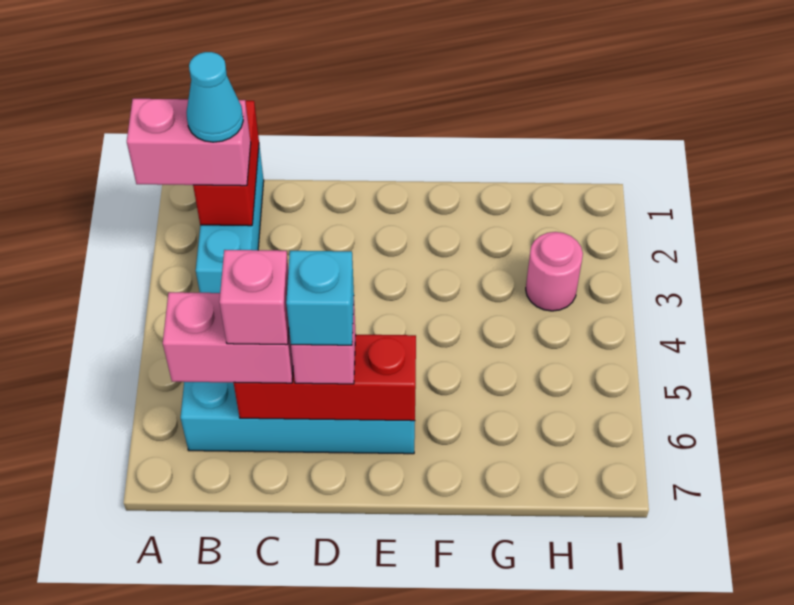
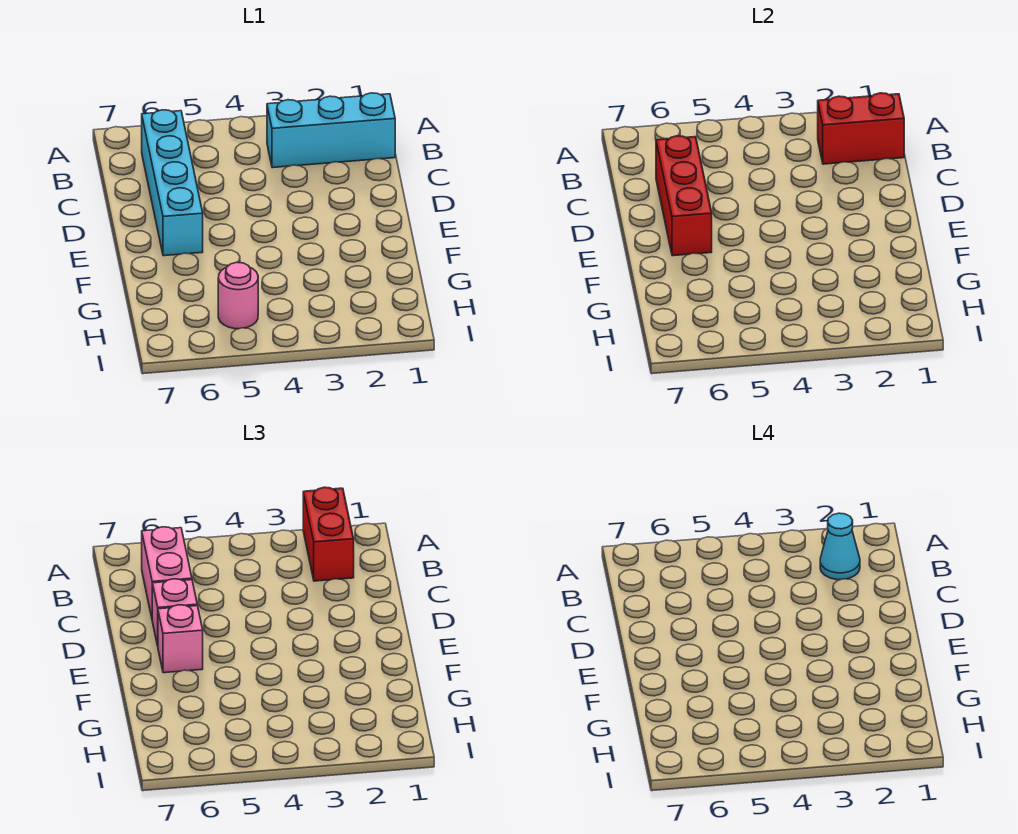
pink 1x2 brick [127,99,251,186] -> red 1x2 brick [303,487,354,581]
pink 1x1 brick [219,250,289,345] -> pink 1x1 brick moved to [158,605,203,673]
cyan 1x1 brick [286,251,354,345] -> none
pink 1x1 round brick [526,232,583,311] -> pink 1x1 round brick moved to [218,262,258,329]

